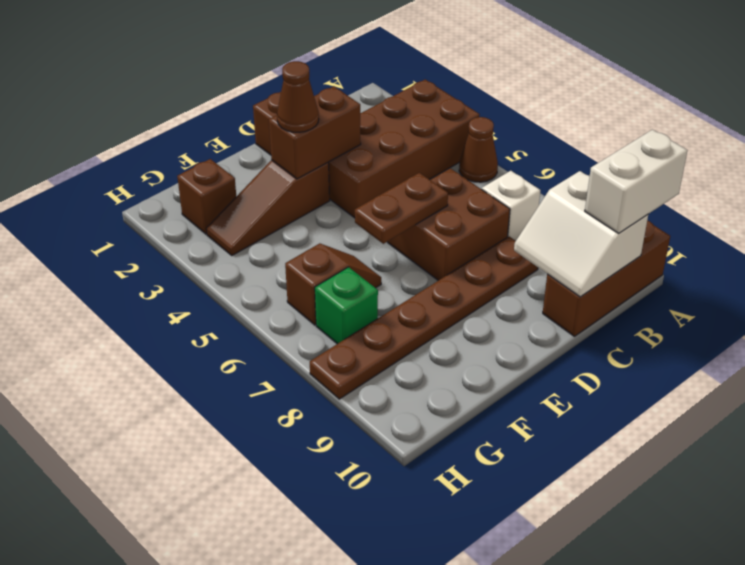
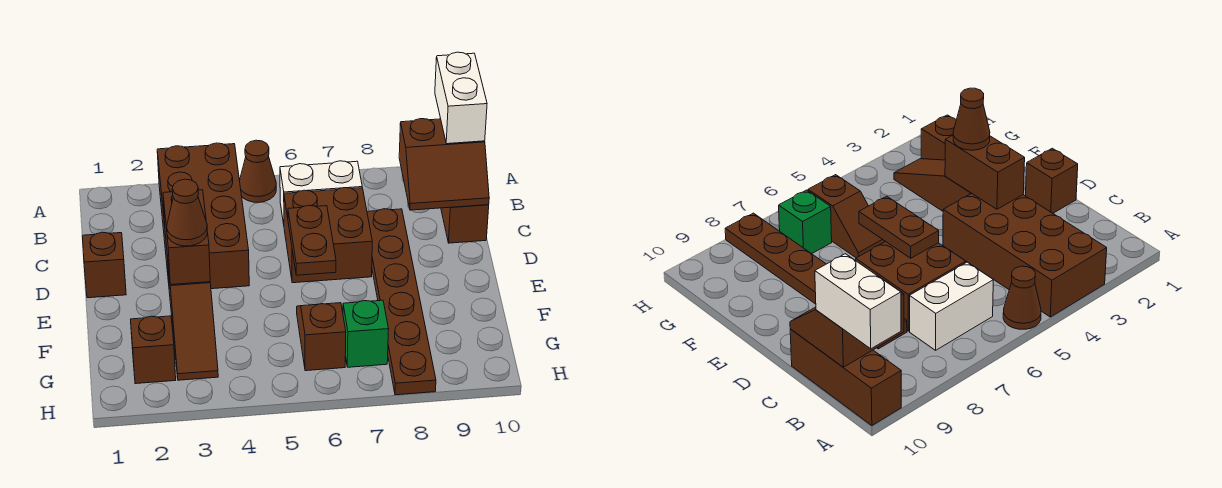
white 1x1 brick [482,171,540,241] -> white 1x2 brick [280,161,362,224]
white 2x2 slope [514,171,648,297] -> brown 2x2 slope [399,119,489,210]

